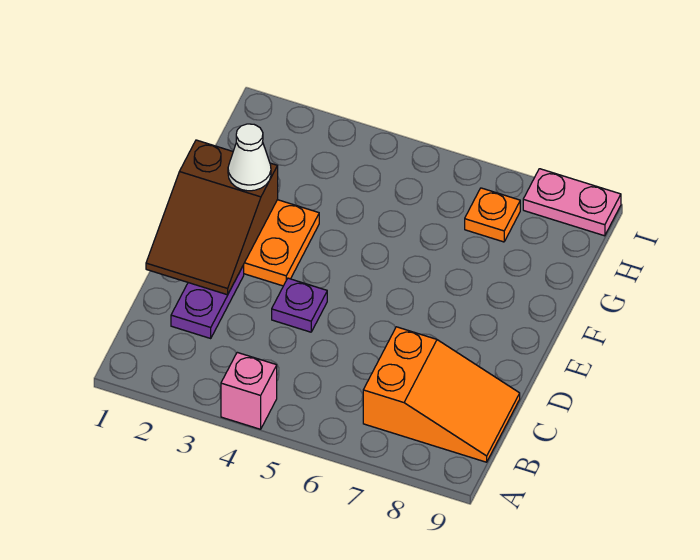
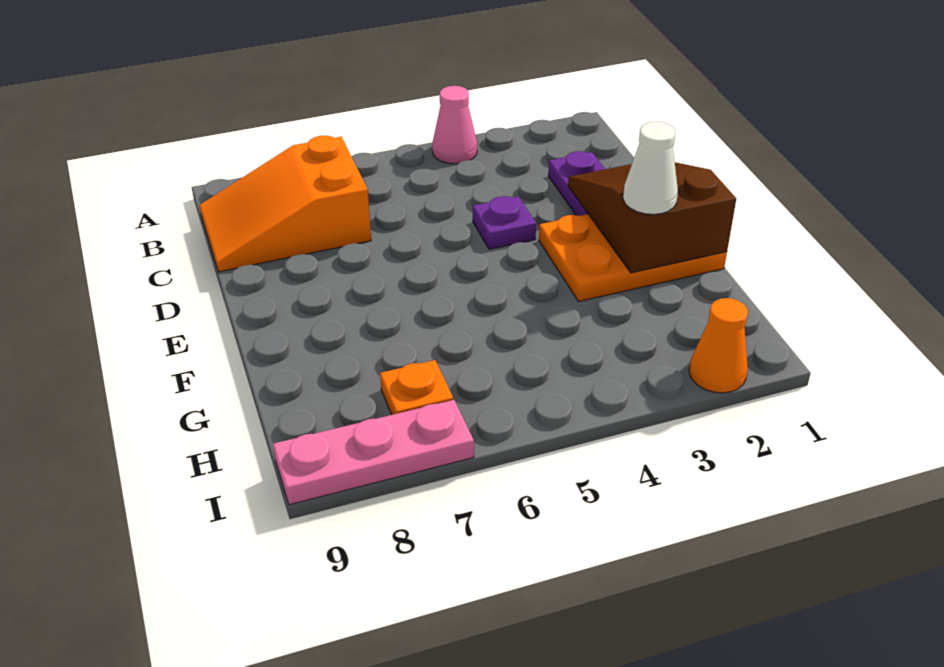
pink 1x1 brick [221,352,277,429] -> pink 1x1 cone [432,86,477,164]
none -> orange 1x1 cone [689,298,748,393]
pink 1x2 plate [523,169,621,236] -> pink 1x3 plate [273,400,474,505]

